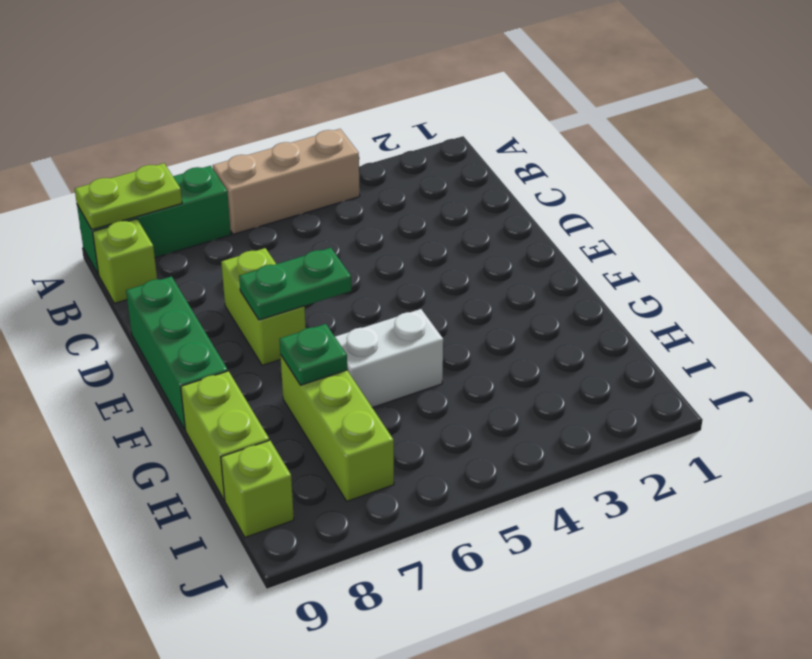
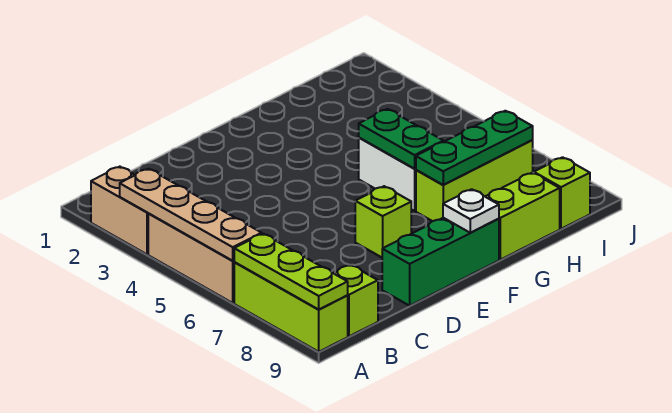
none -> tan 1x2 brick [91,167,149,254]
none -> tan 1x4 plate [120,169,262,261]
green 1x3 brick [77,166,231,275] -> lime 1x3 brick [234,262,348,352]
lime 1x2 plate [75,163,182,230] -> lime 1x3 plate [234,234,348,310]
lime 1x2 brick [221,248,306,365] -> lime 1x1 brick [355,186,411,257]
green 1x2 plate [239,248,351,320] -> green 1x2 plate moved to [359,109,443,169]
none -> white 1x1 plate [443,189,499,233]
green 1x1 plate [279,324,347,385] -> green 1x3 plate [416,111,533,185]

